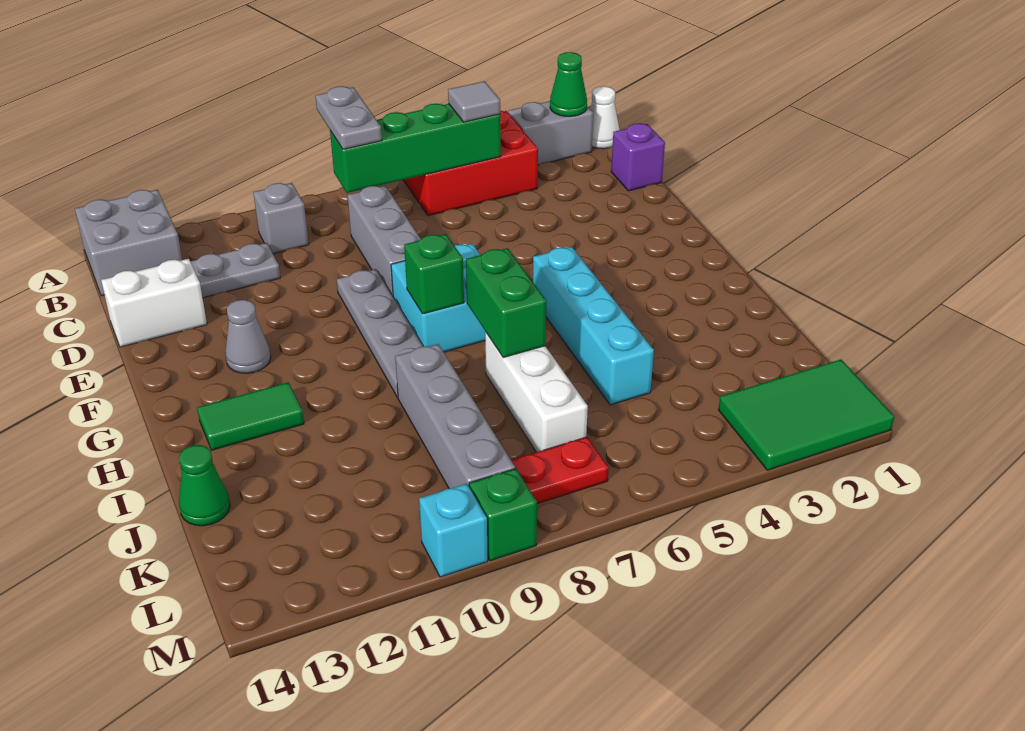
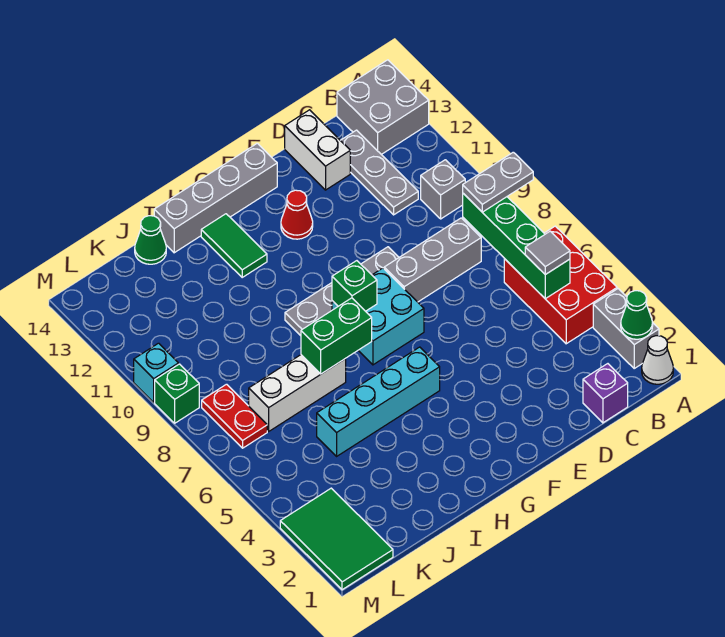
grey 1x1 cone [225,300,271,373] -> red 1x1 cone [281,190,313,239]
grey 1x4 brick [395,344,515,489] -> grey 1x4 brick moved to [154,143,277,253]

